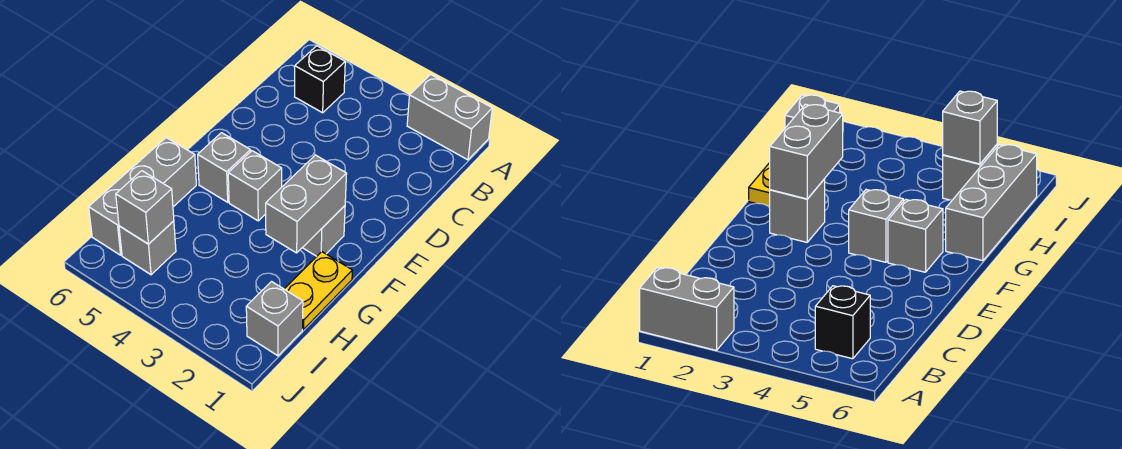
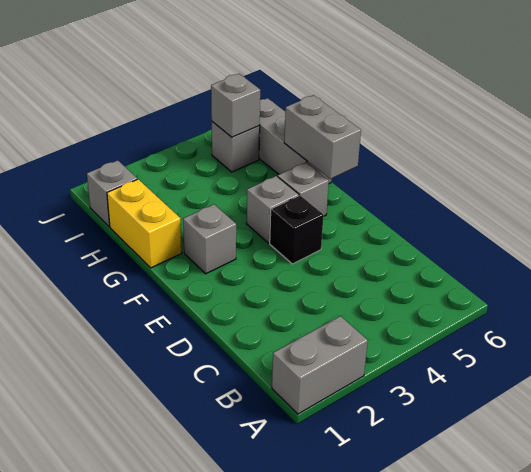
black 1x1 brick [295,46,345,113] -> black 1x1 brick moved to [270,195,323,264]
grey 1x2 brick [266,155,347,253] -> grey 1x2 brick moved to [284,95,361,179]
yellow 1x2 plate [285,252,352,329] -> yellow 1x2 brick [107,179,182,268]

